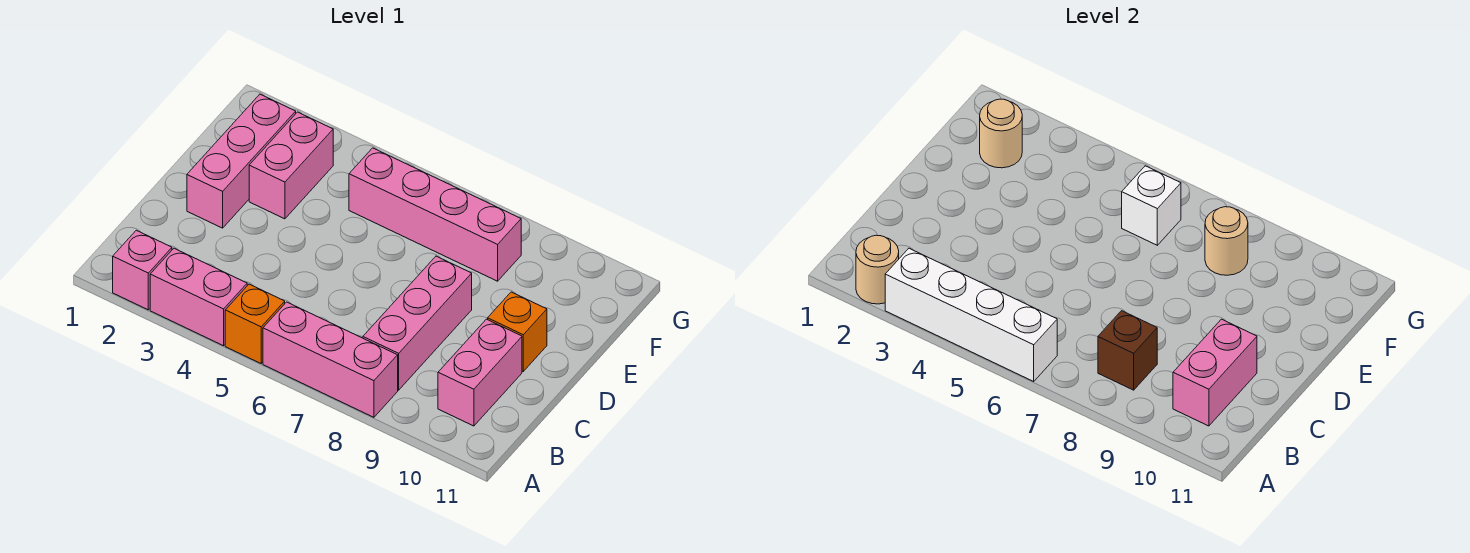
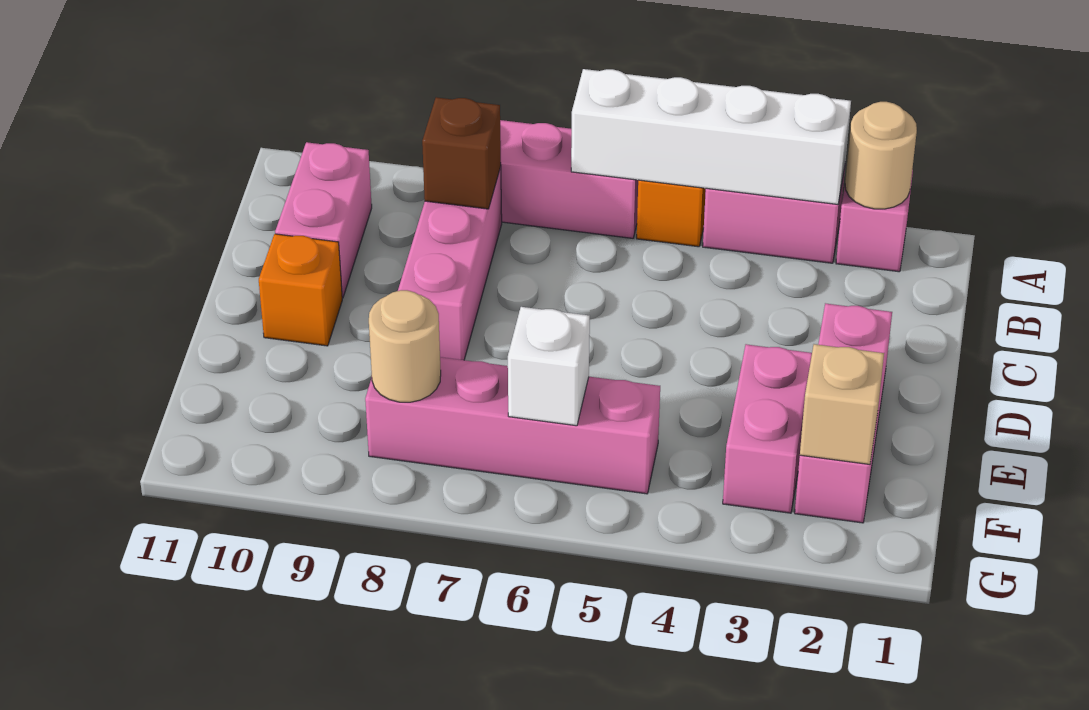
pink 1x2 brick [1173,319,1257,426] -> none
tan 1x1 round brick [980,99,1022,168] -> tan 1x1 brick [800,344,884,464]

